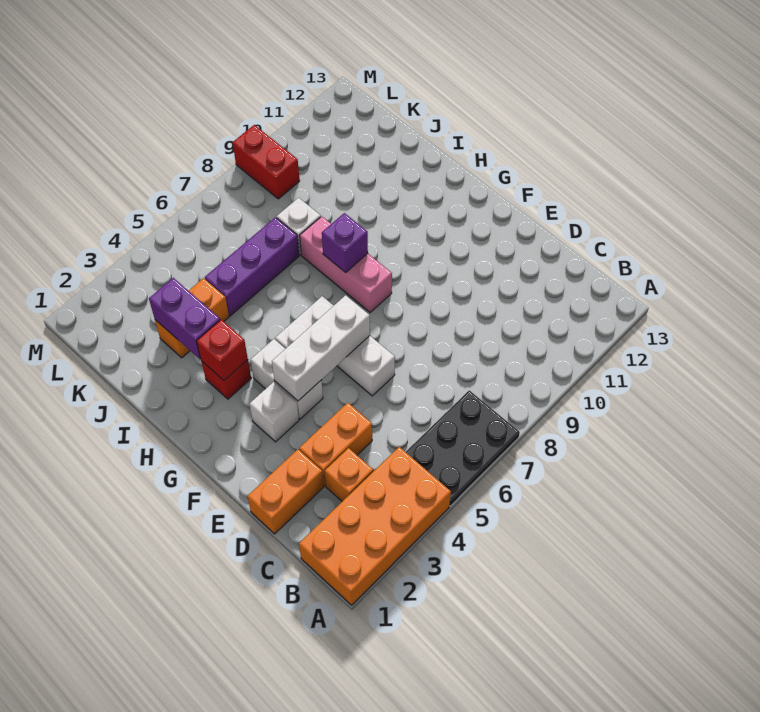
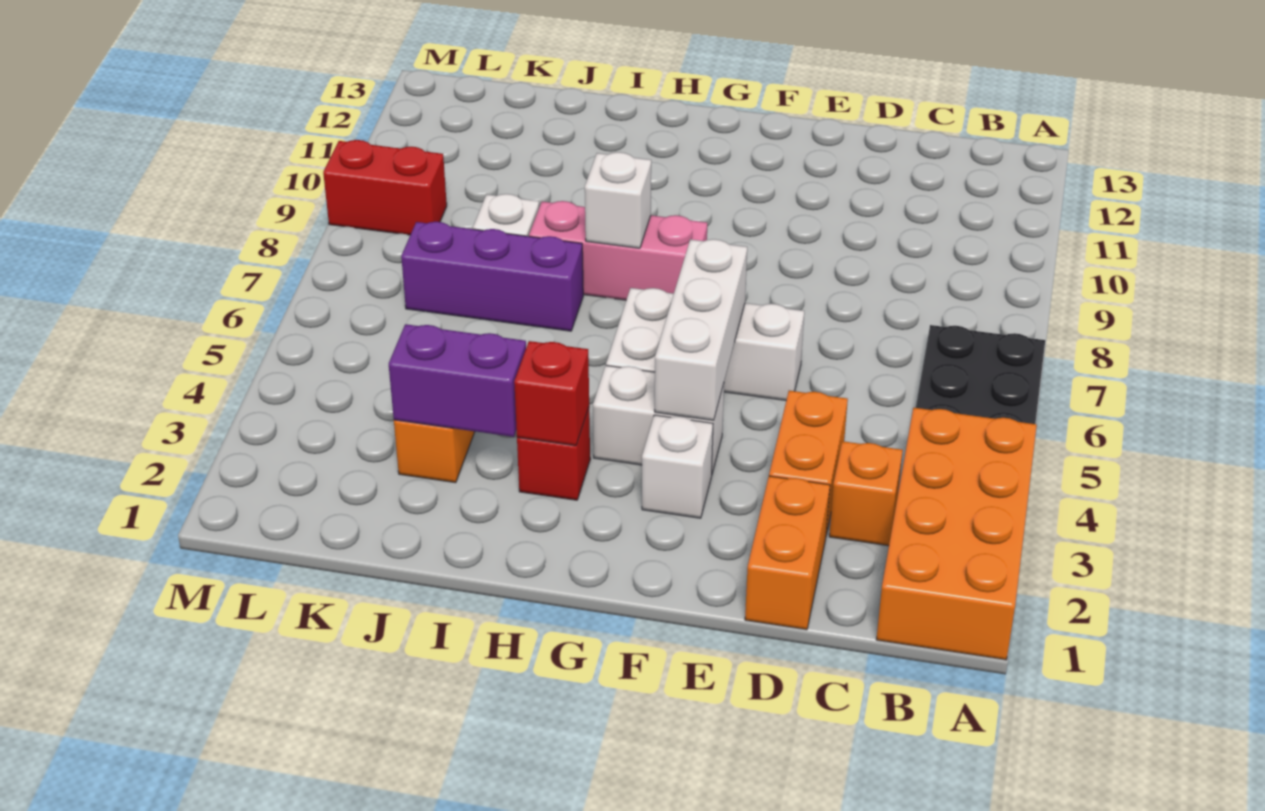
purple 1x1 brick [322,213,368,273] -> white 1x1 brick [585,152,651,248]
purple 1x3 brick [205,217,299,316] -> purple 1x3 brick turned to [401,222,583,331]

